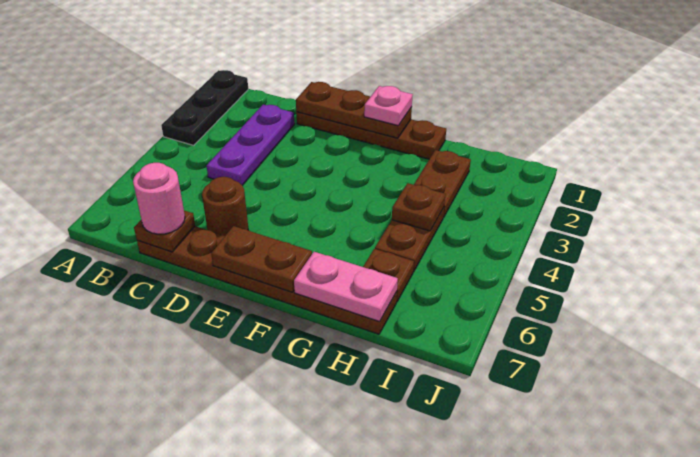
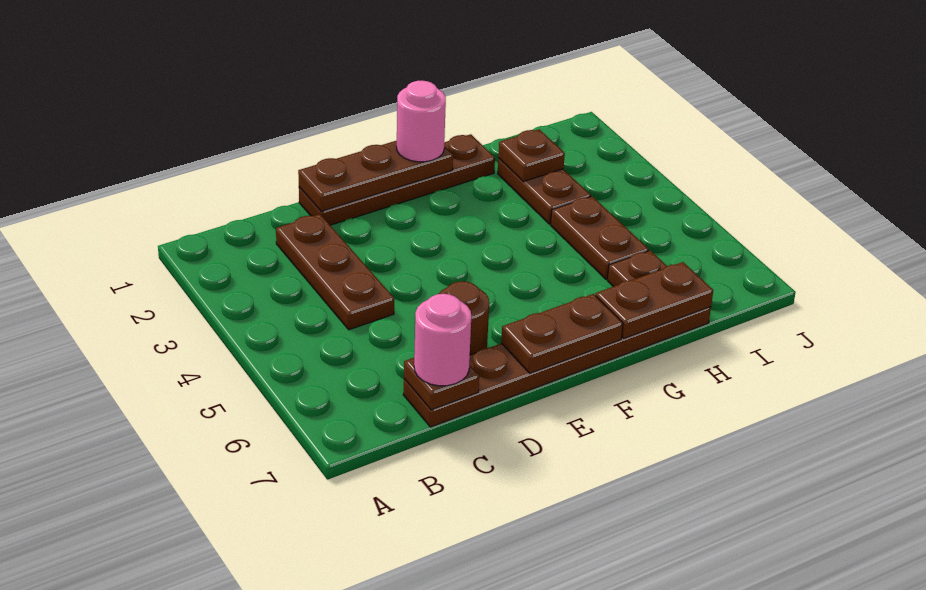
black 1x3 plate [161,70,248,145] -> none
purple 1x3 plate [207,105,295,186] -> brown 1x3 plate [276,214,394,330]
pink 1x1 plate [364,86,413,126] -> pink 1x1 round brick [397,81,446,162]
pink 1x2 plate [294,252,398,322] -> brown 1x2 plate [596,262,713,338]
brown 1x1 plate [392,183,445,231] -> brown 1x1 plate moved to [498,129,565,182]

